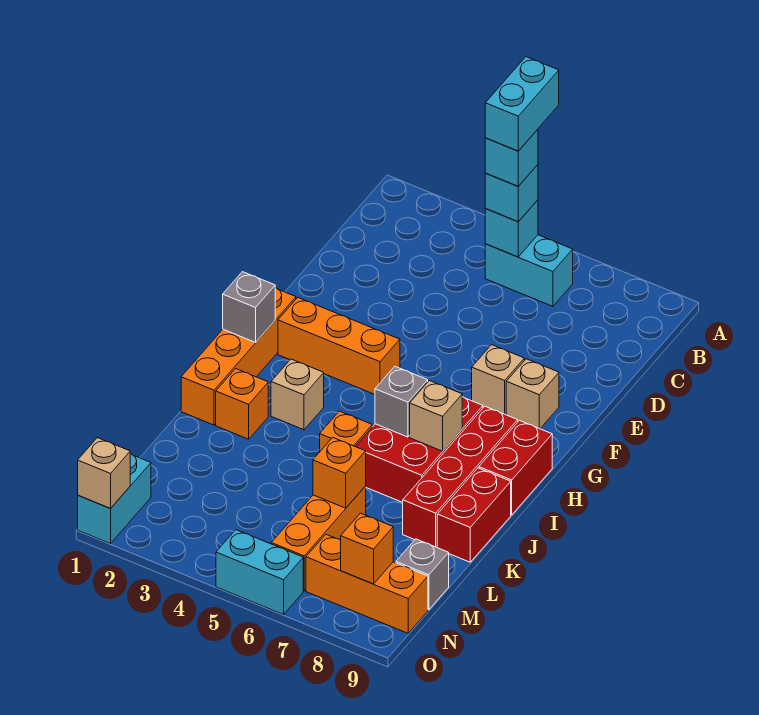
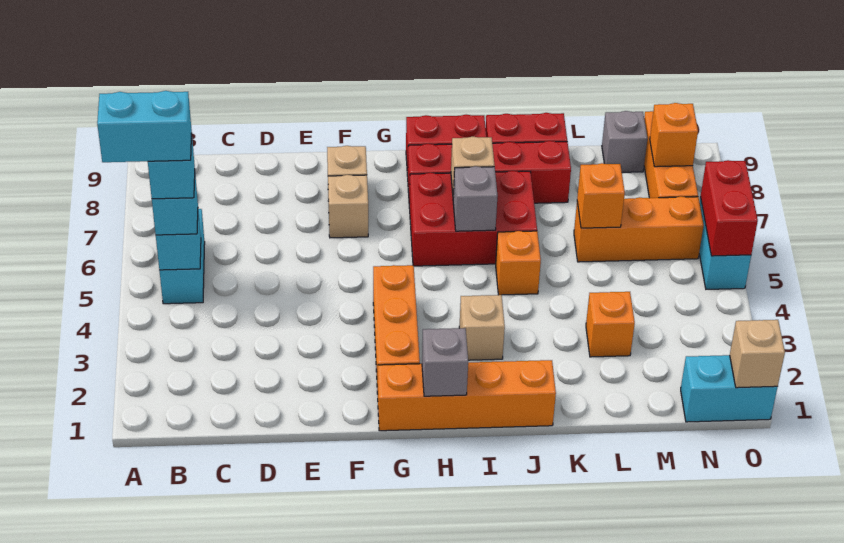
orange 1x1 brick [216,369,268,439] -> orange 1x1 brick moved to [586,292,635,357]
none -> red 1x2 brick [700,160,758,256]

